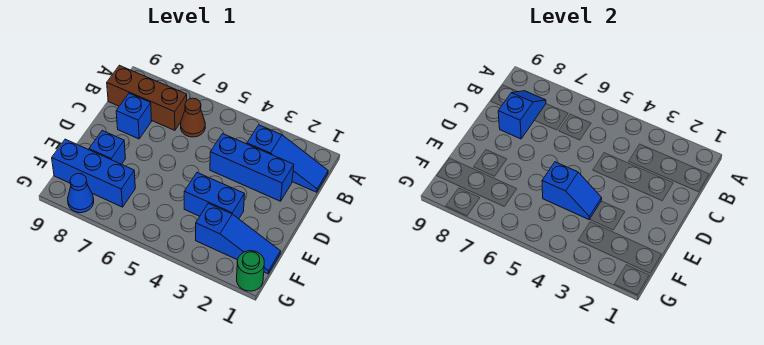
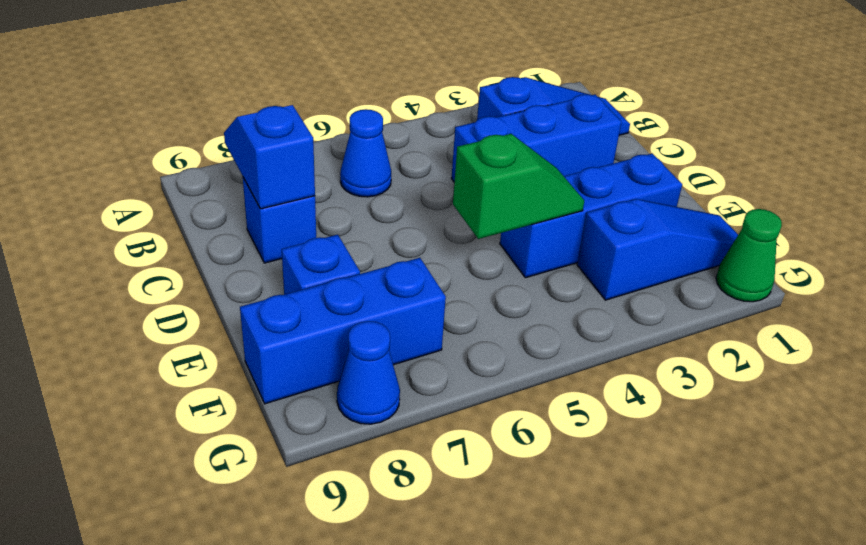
brown 1x1 cone [181,98,205,137] -> blue 1x1 cone [340,109,391,197]
brown 1x3 brick [107,65,187,130] -> none
blue 1x2 brick [184,173,245,219] -> blue 1x3 brick [500,154,682,278]
blue 1x2 slope [542,162,602,219] -> green 1x2 slope [453,134,584,239]
green 1x1 round brick [237,251,264,291] -> green 1x1 cone [716,209,782,302]

